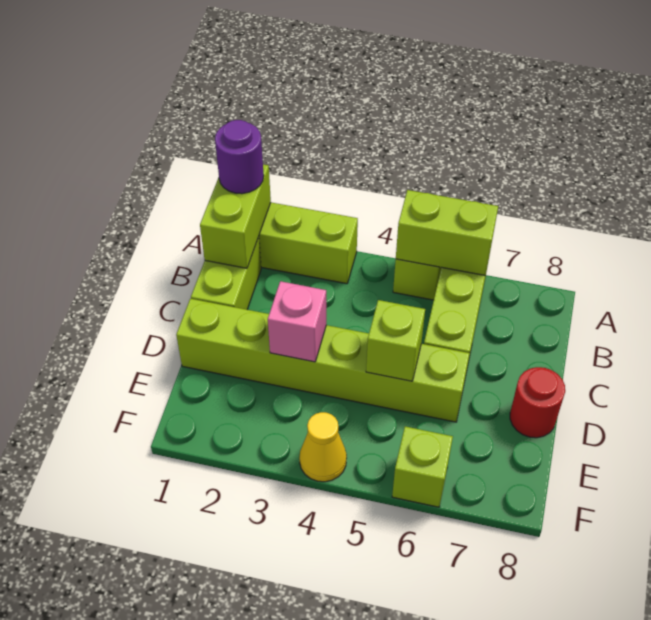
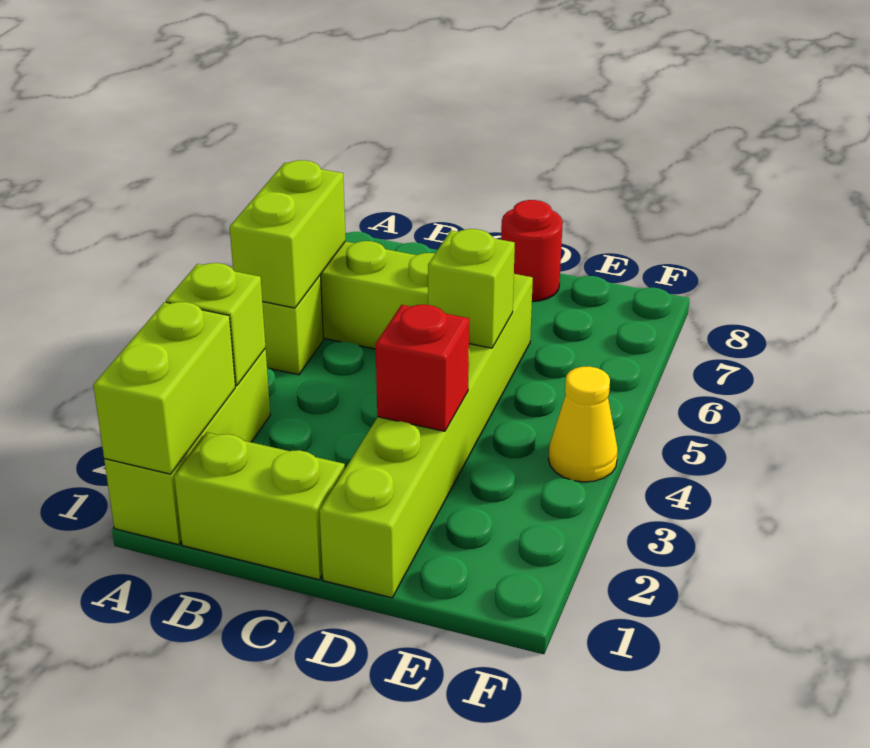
lime 1x2 brick [200,164,271,268] -> lime 1x2 brick turned to [93,302,235,474]
purple 1x1 round brick [215,120,264,194] -> none
pink 1x1 brick [268,281,326,362] -> red 1x1 brick [376,305,469,431]
lime 1x1 brick [392,426,453,507] -> lime 1x1 brick moved to [166,263,266,386]

